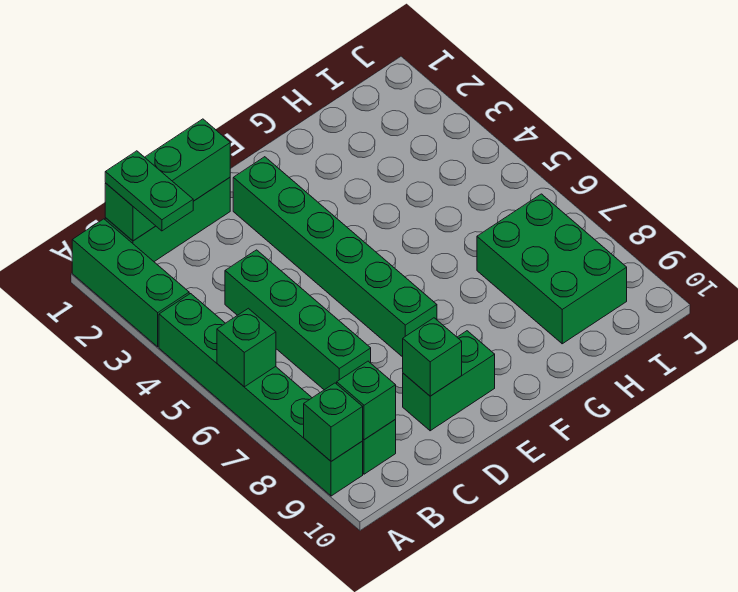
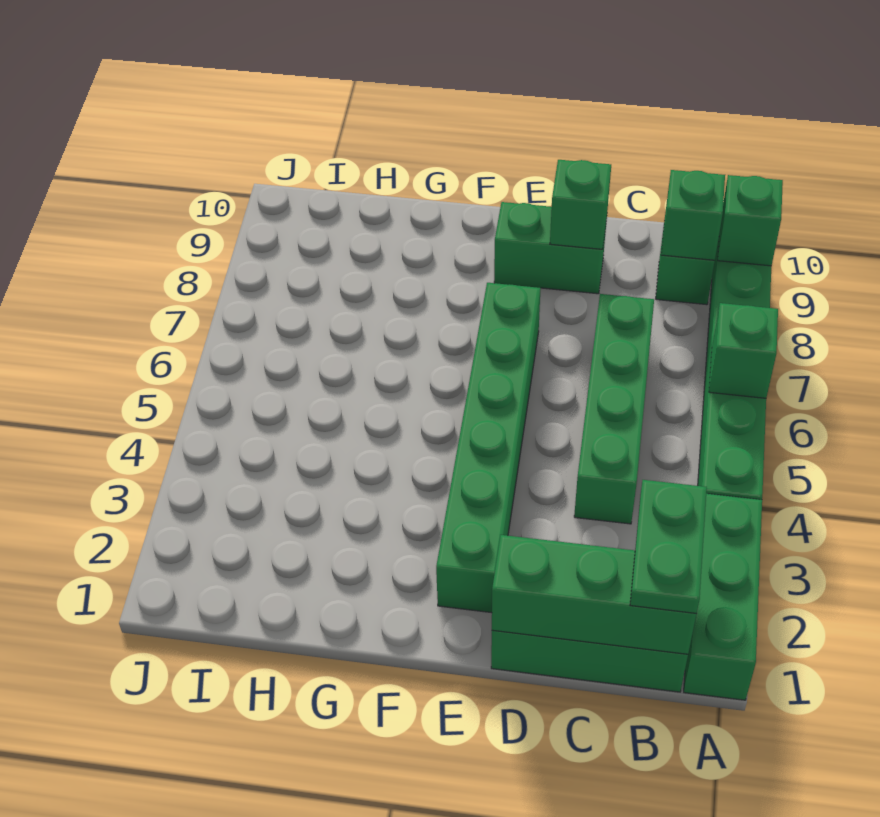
green 2x3 brick [477,194,627,344] -> none

